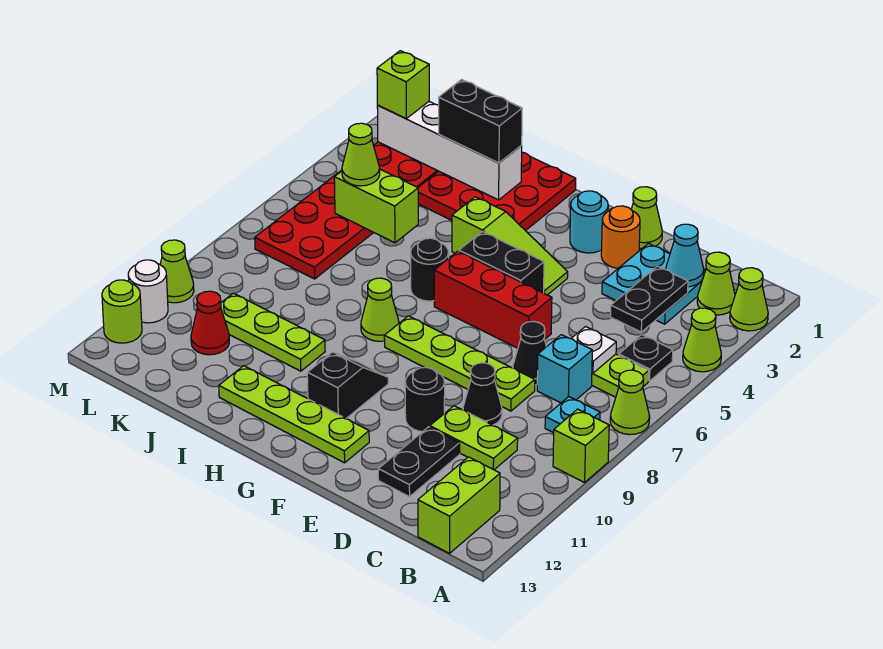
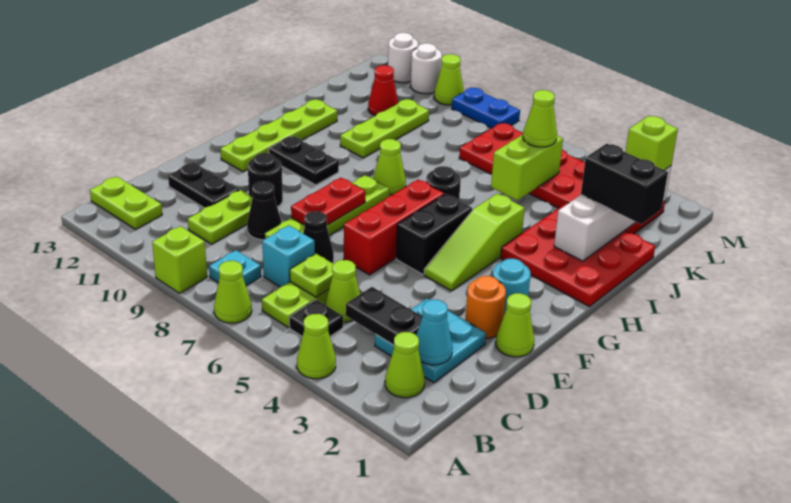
lime 1x1 cone [730,268,768,331] -> lime 1x1 cone moved to [325,260,360,322]
lime 1x2 brick [418,457,500,553] -> lime 1x2 plate [90,176,162,229]
white 1x1 plate [571,327,616,373] -> lime 1x1 plate [290,254,333,297]
none -> red 1x2 plate [291,178,365,225]
black 1x2 slope [307,352,388,418] -> black 1x2 plate [269,136,339,185]
black 1x2 brick [439,80,522,163] -> black 1x2 brick turned to [581,144,668,224]
none -> blue 1x2 plate [452,88,520,128]
lime 1x1 round brick [102,280,142,343] -> white 1x1 round brick [388,33,418,83]

